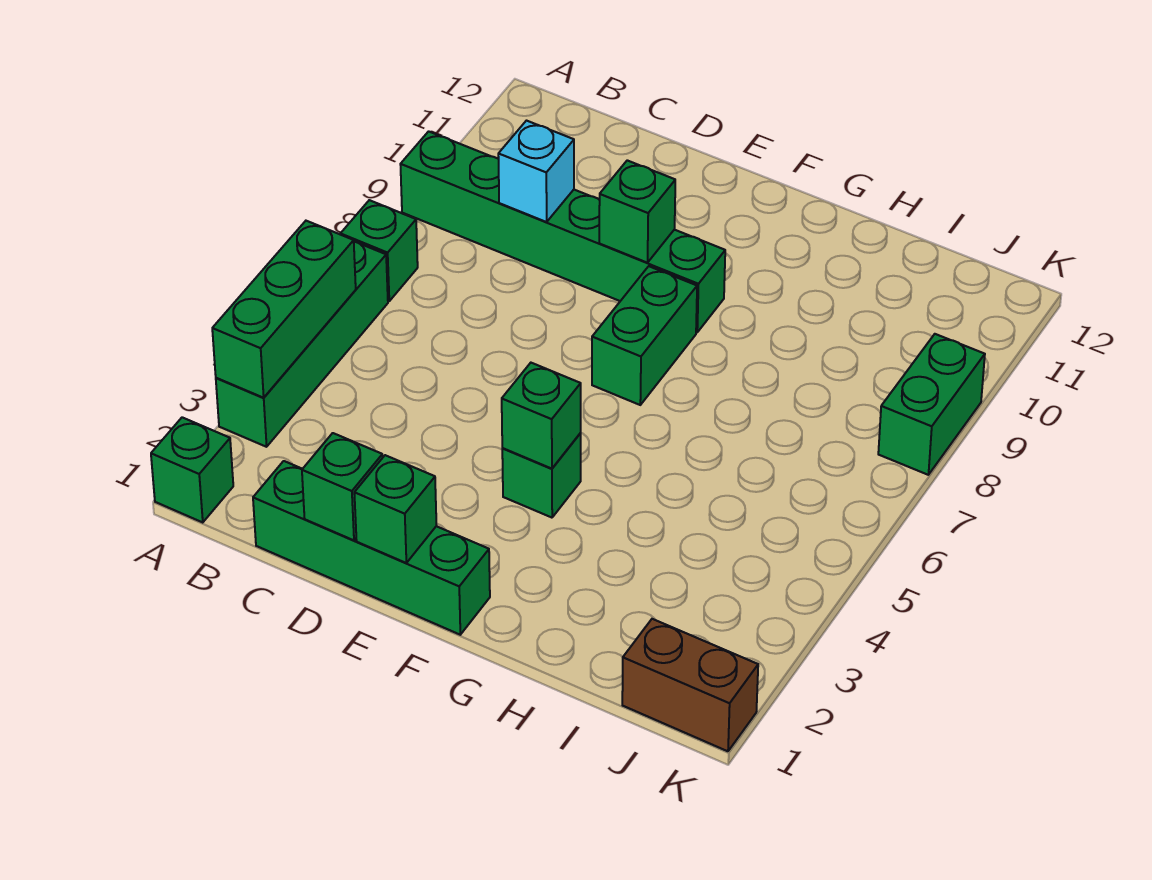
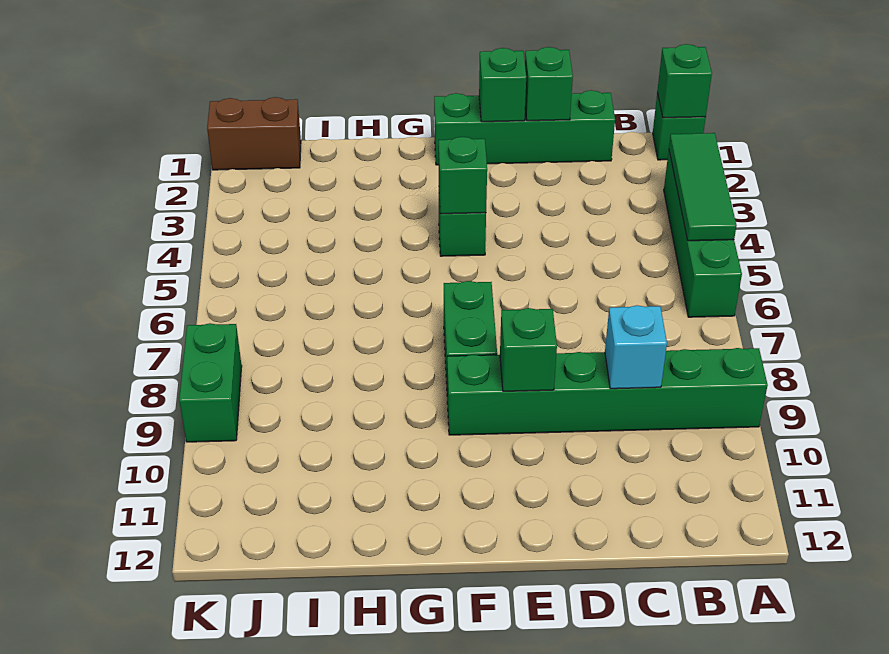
green 1x3 brick [212,221,356,398] -> green 1x3 tile [669,133,737,241]
green 1x1 brick [340,200,418,301] -> green 1x1 brick moved to [657,44,712,118]

